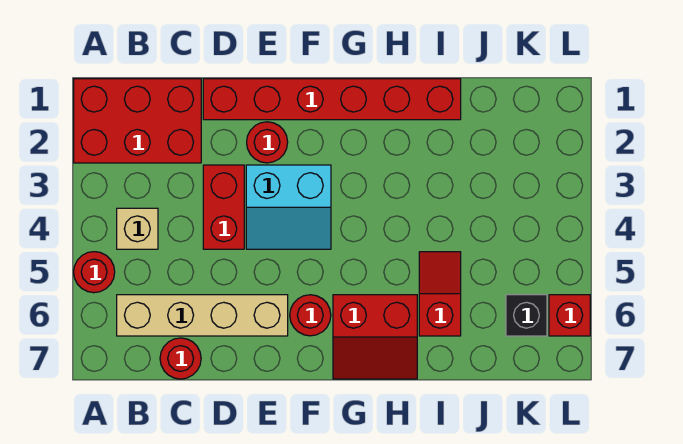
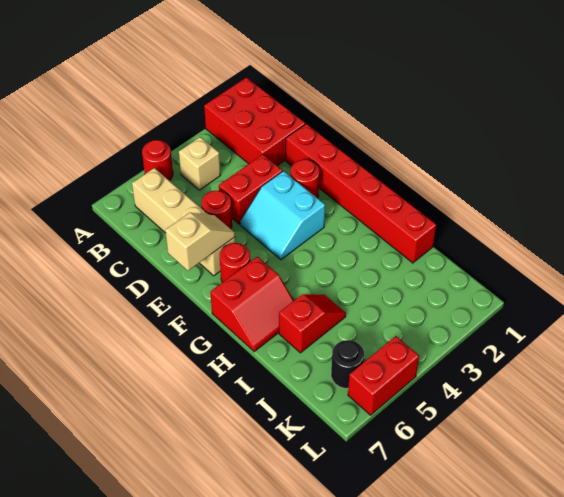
red 1x1 round brick [160,338,201,379] -> red 1x1 round brick moved to [202,191,232,229]
none -> tan 1x2 slope [165,213,235,271]
red 2x2 slope [333,295,417,379] -> red 2x2 slope turned to [210,257,294,352]
black 1x1 brick [506,295,547,336] -> black 1x1 round brick [331,340,364,388]
red 1x1 brick [549,295,590,336] -> red 1x2 brick [348,336,419,415]

